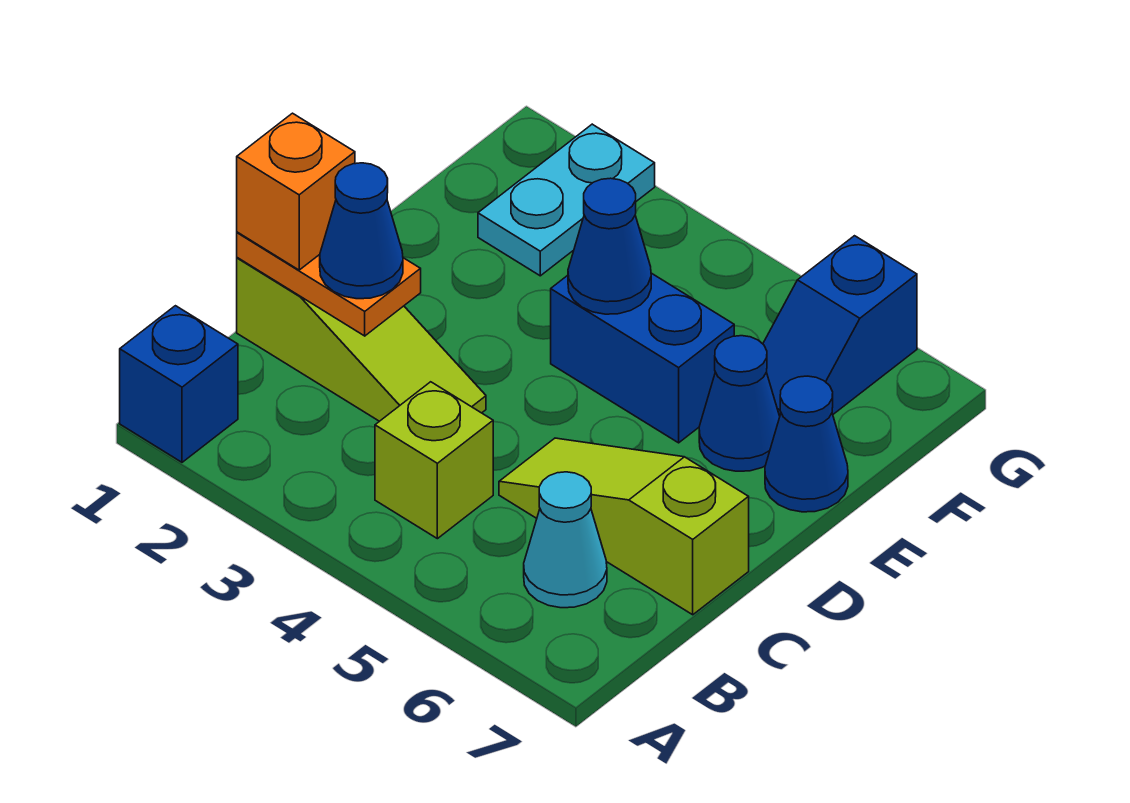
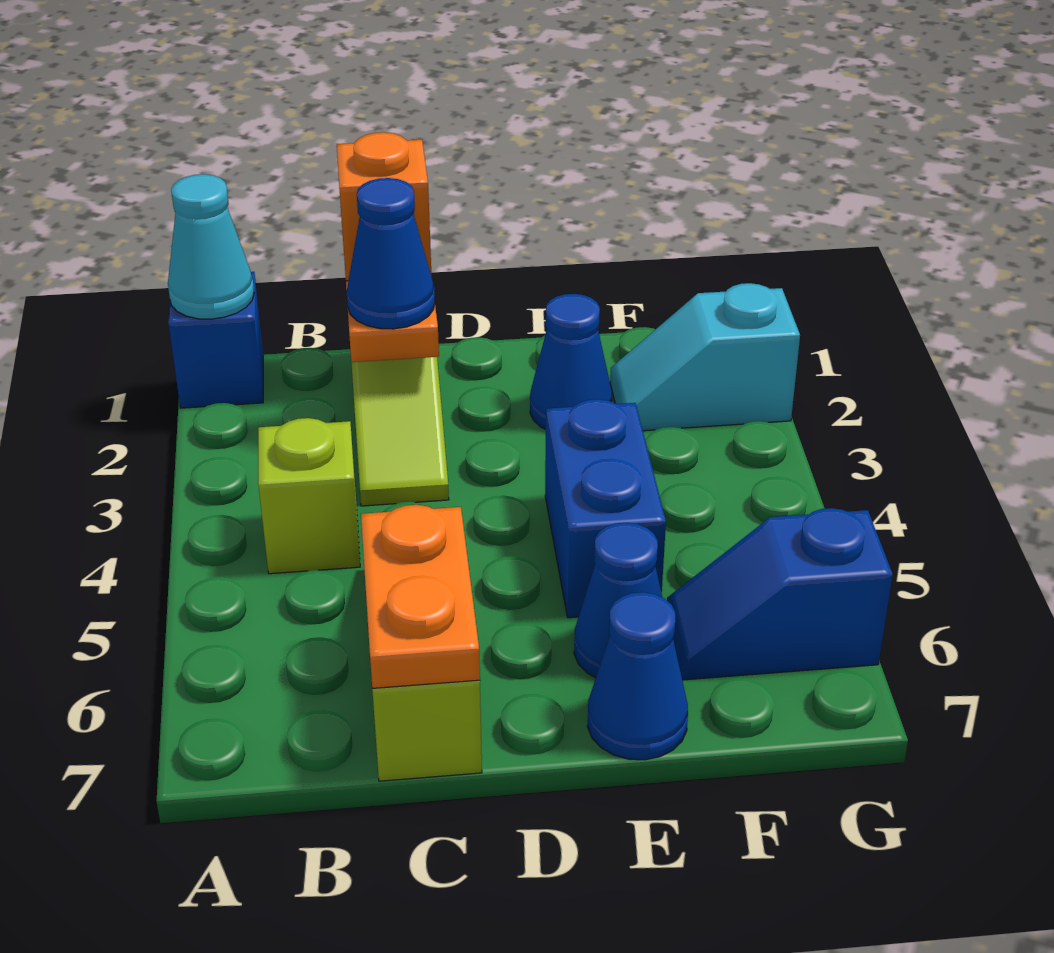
cyan 1x1 cone [524,472,607,608] -> cyan 1x1 cone moved to [168,174,254,319]
none -> orange 1x2 plate [361,505,480,688]
blue 1x1 cone [568,178,651,314] -> blue 1x1 cone moved to [530,294,612,429]
cyan 1x2 plate [478,124,655,276] -> cyan 1x2 slope [610,283,800,431]

